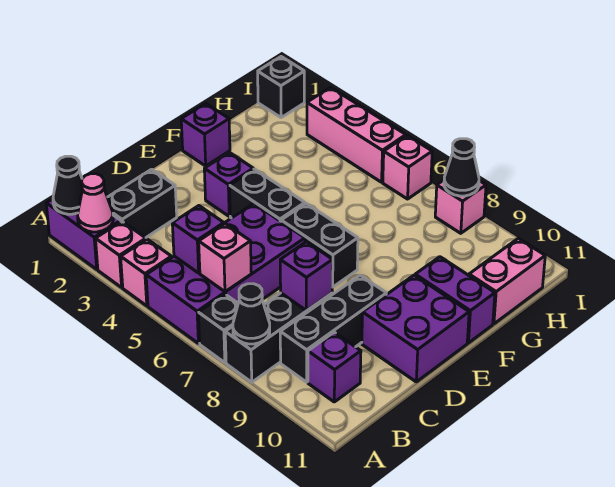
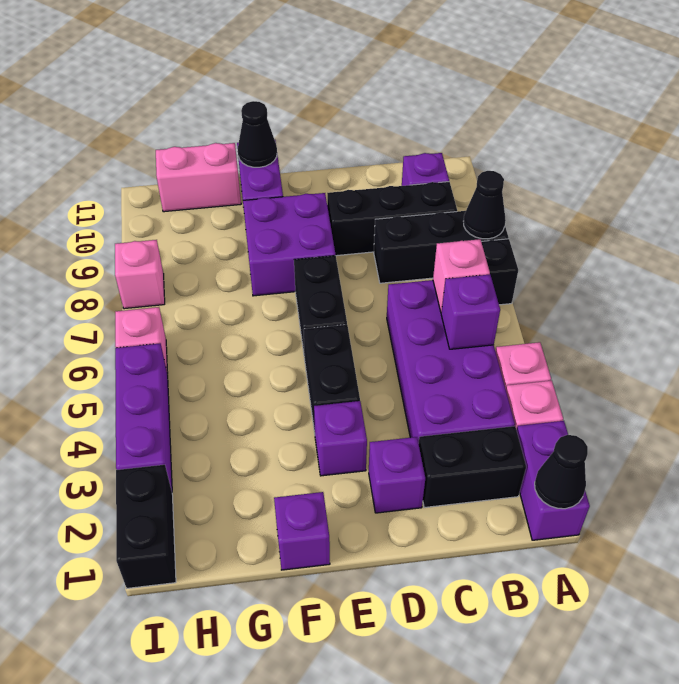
pink 1x1 cone [78,174,113,232] -> none
purple 2x4 brick [146,204,305,343] -> purple 2x4 brick turned to [387,280,515,443]
purple 1x1 brick [280,242,333,310] -> purple 1x1 brick moved to [369,437,425,513]
purple 2x2 brick [362,275,469,382] -> purple 2x2 brick moved to [243,193,335,296]
black 1x1 brick [258,57,304,117] -> black 1x2 brick [116,465,176,588]
pink 1x3 brick [307,88,406,182] -> purple 1x3 brick [115,344,172,491]
black 1x1 cone [444,139,479,196] -> black 1x1 cone moved to [238,101,277,167]

